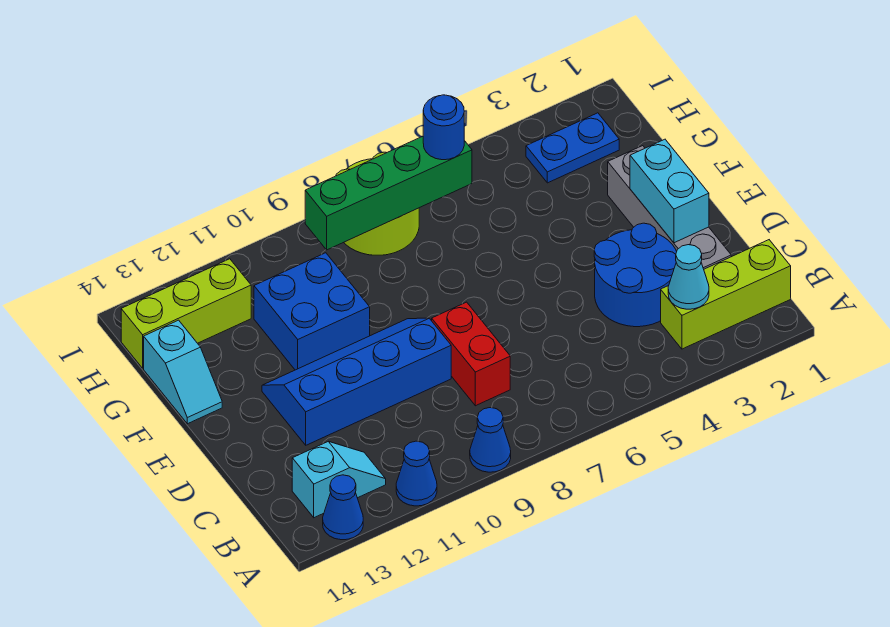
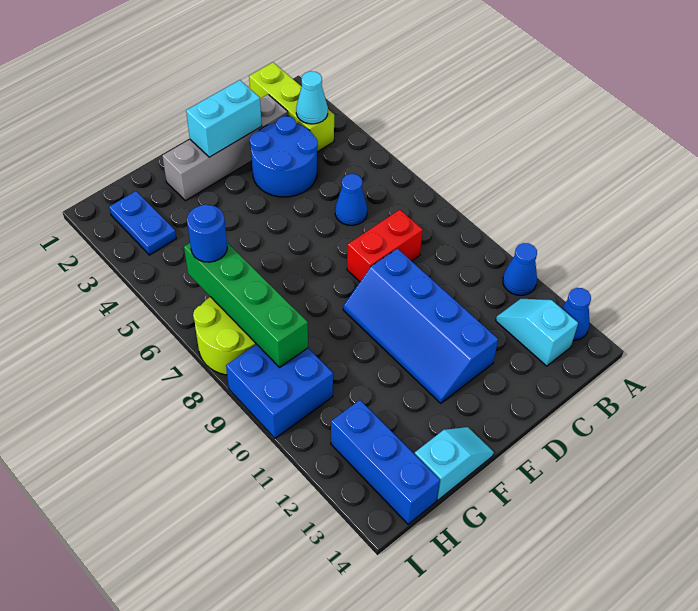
blue 1x1 cone [470,408,511,472] -> blue 1x1 cone moved to [335,174,367,225]
blue 2x2 brick [254,253,370,370] -> blue 2x2 brick moved to [226,344,333,438]
lime 1x3 brick [121,259,251,368] -> blue 1x3 brick [331,400,440,524]

